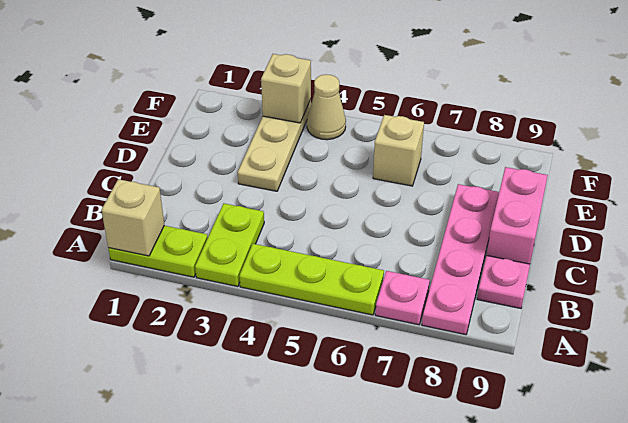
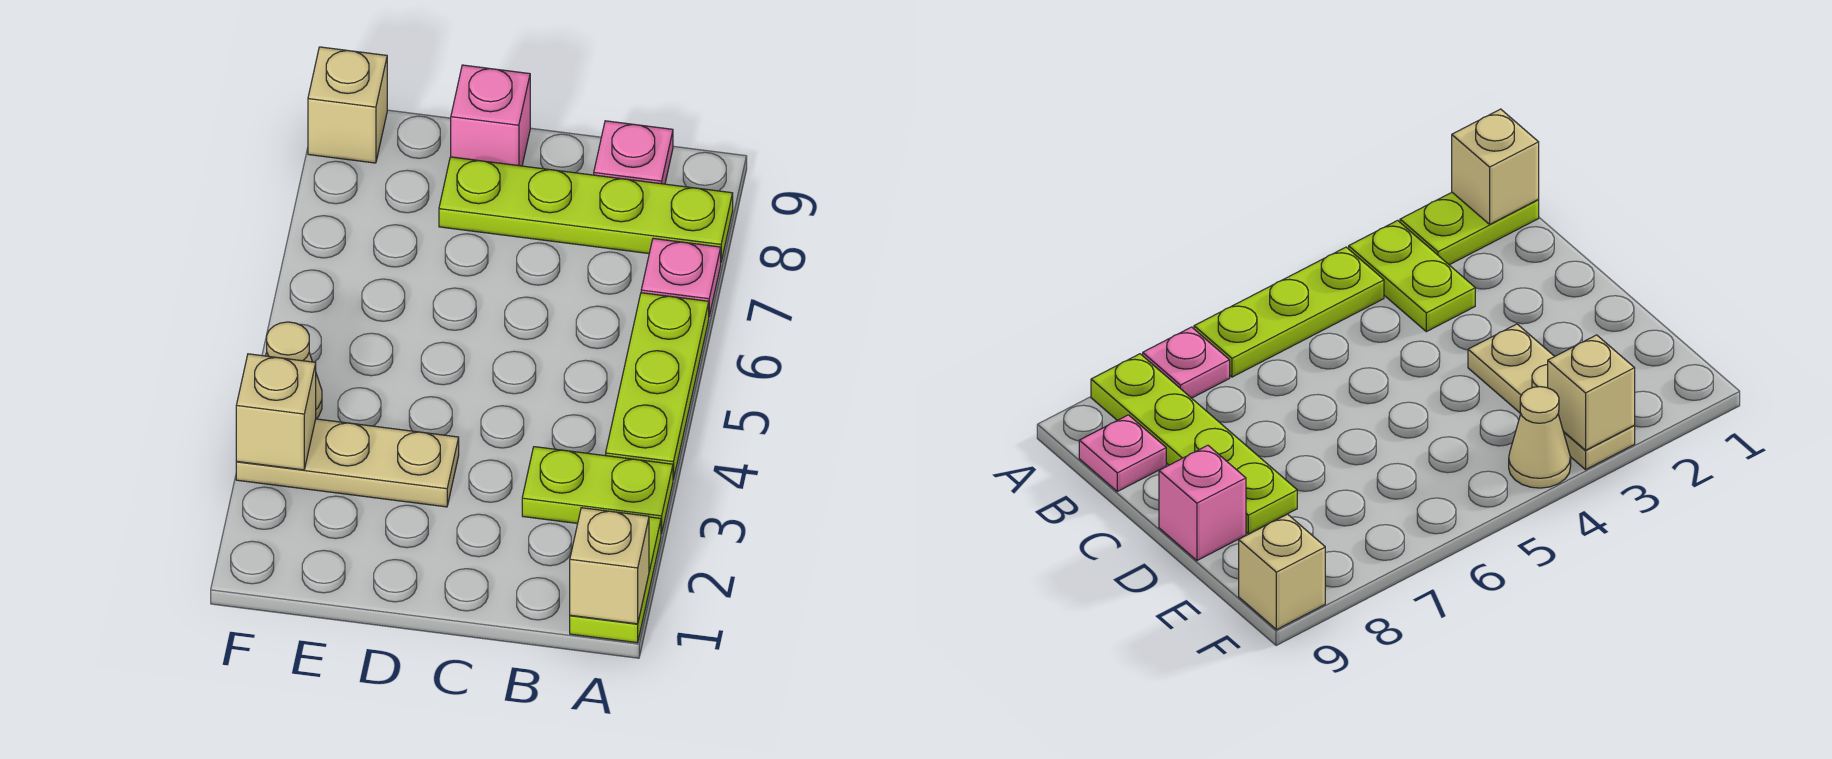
pink 1x4 plate [422,184,499,335] -> lime 1x4 plate [439,157,733,261]
pink 1x2 brick [487,167,548,264] -> pink 1x1 brick [451,65,530,166]
tan 1x1 brick [373,115,424,186] -> tan 1x1 brick moved to [308,47,387,163]

